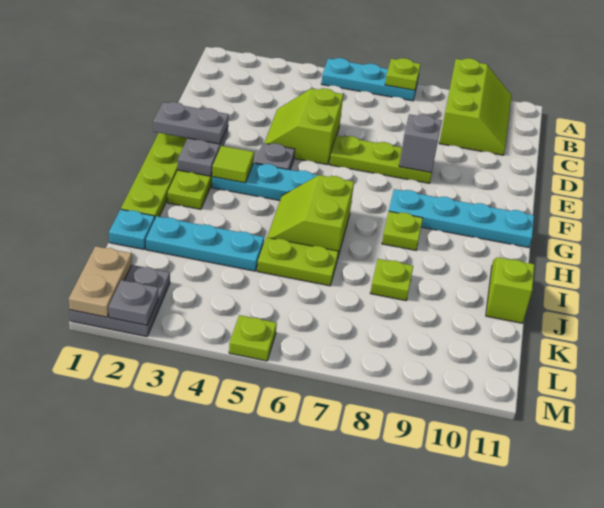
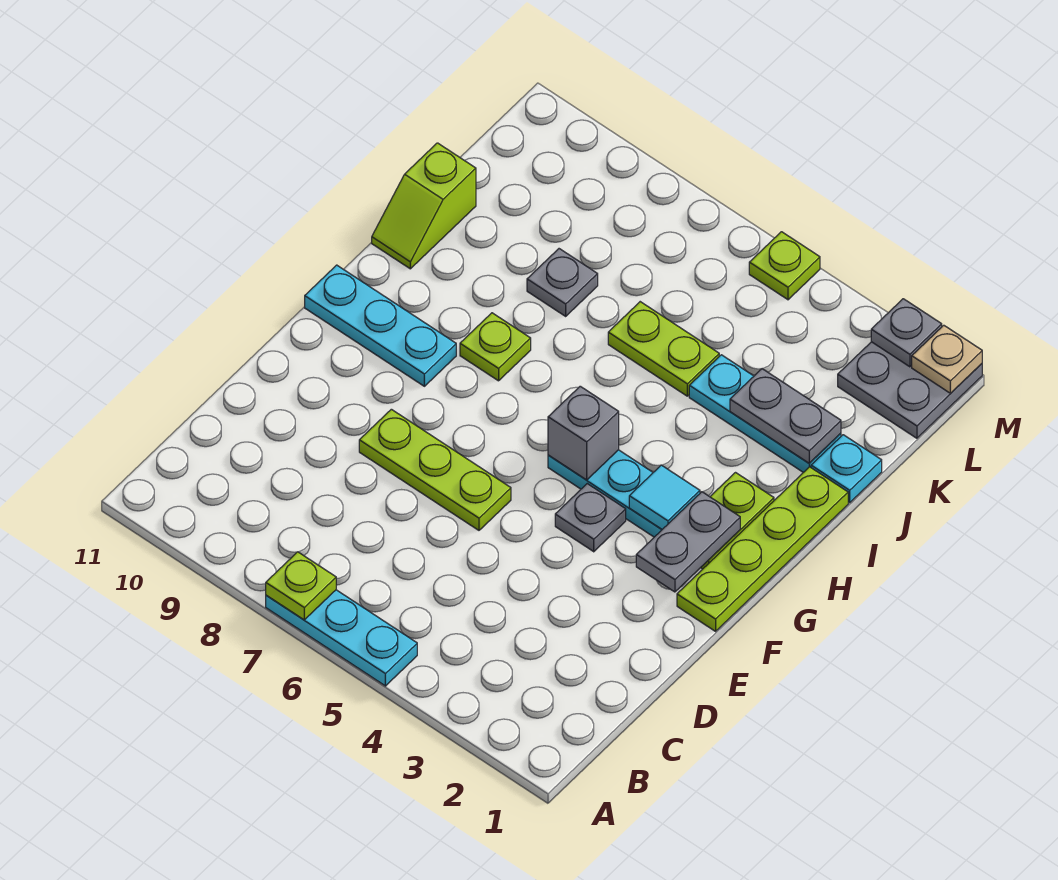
lime 2x3 slope [439,58,512,155] -> none
lime 2x2 slope [264,88,343,165] -> none
grey 1x1 brick [399,114,442,173] -> grey 1x1 brick moved to [548,386,619,480]
grey 1x2 plate [153,102,229,144] -> grey 1x2 plate moved to [730,369,841,463]
lime 1x1 tile [212,146,254,183] -> cyan 1x1 tile [629,465,700,529]
cyan 1x4 plate [389,189,534,248] -> cyan 1x3 plate [305,265,456,386]
lime 2x2 slope [267,175,354,259] -> none
lime 1x1 plate [370,259,413,301] -> grey 1x1 plate [527,249,598,316]
tan 1x2 plate [69,246,132,317] -> tan 1x1 plate [912,325,982,393]

